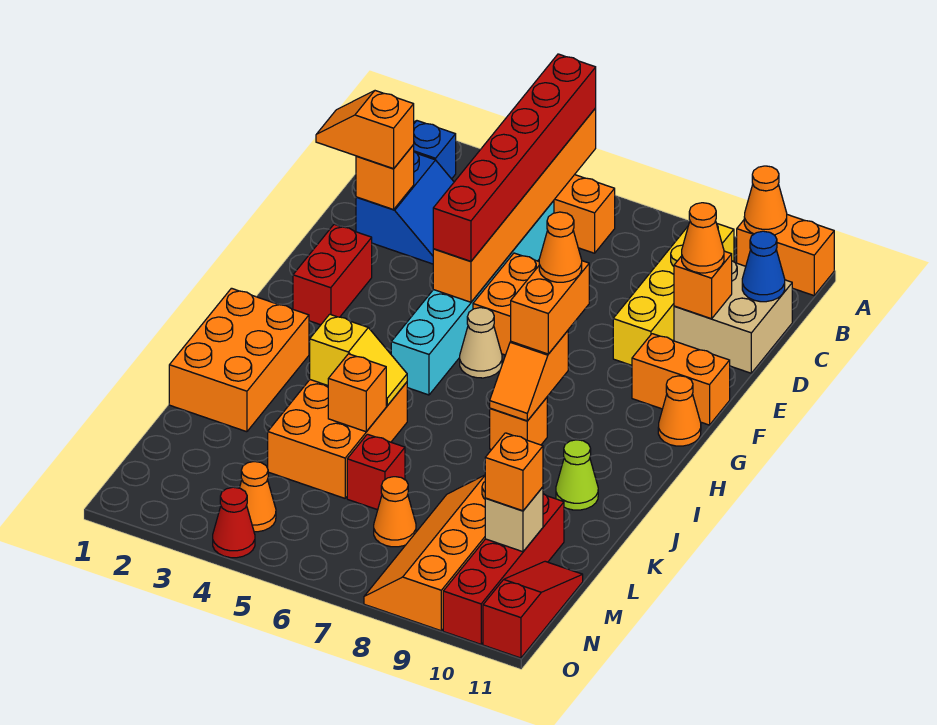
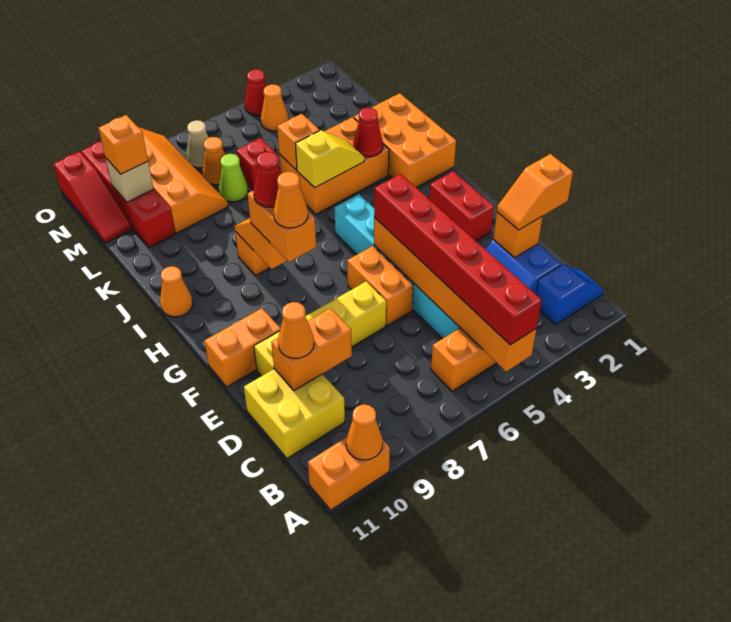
yellow 1x4 brick [613,224,734,365] -> yellow 1x4 brick turned to [254,281,386,376]
tan 2x2 brick [674,261,792,373] -> yellow 2x2 brick [244,369,345,459]
blue 1x1 cone [742,231,785,302] -> none
orange 1x2 slope [316,91,414,169] -> orange 1x2 slope turned to [497,154,573,230]
orange 1x1 brick [674,251,732,319] -> orange 1x2 brick [271,308,352,391]
tan 1x1 cone [460,308,502,378] -> tan 1x1 cone moved to [186,120,209,168]
orange 1x1 cone [658,376,701,446] -> orange 1x1 cone moved to [160,266,193,317]
none -> red 1x1 cone [253,151,282,207]
none -> red 1x1 cone [353,108,383,157]
orange 2x3 brick [268,380,407,498] -> orange 2x3 brick turned to [279,117,389,214]
yellow 1x2 slope [310,314,407,406] -> yellow 1x2 slope turned to [295,130,364,188]
lime 1x1 cone [556,440,598,510] -> lime 1x1 cone moved to [219,154,248,202]

